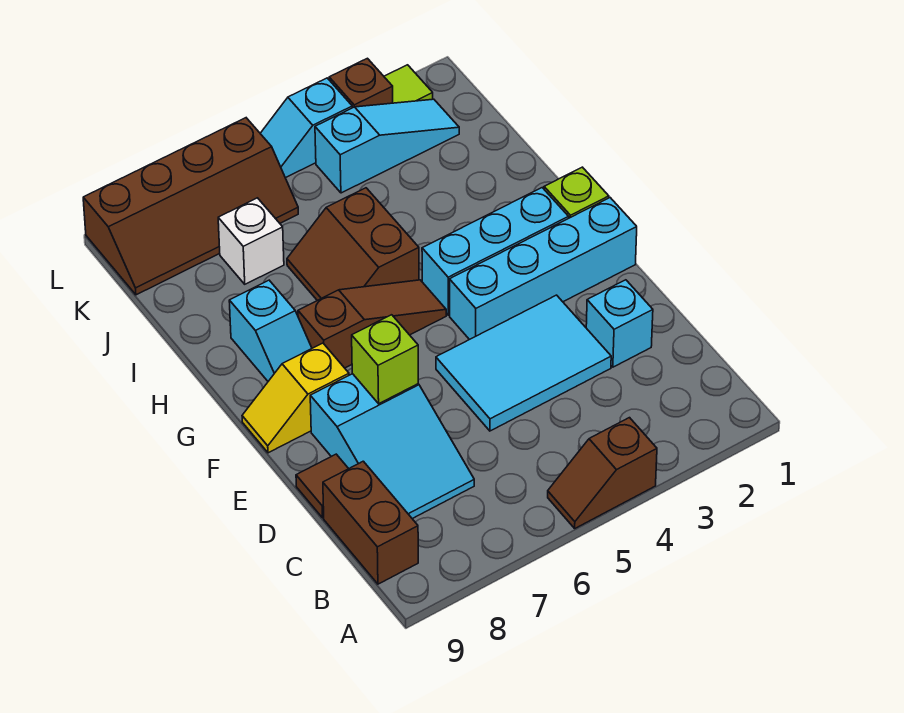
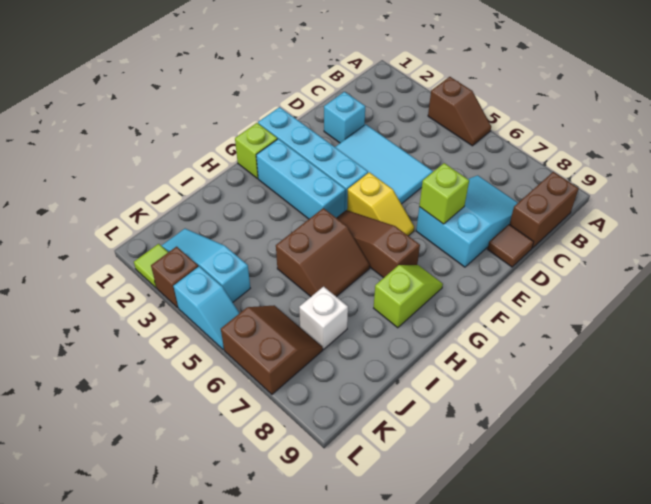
yellow 1x2 slope [242,343,349,453] -> yellow 1x2 slope moved to [347,172,414,236]
cyan 1x2 slope [229,280,312,381] -> lime 1x2 slope [374,265,443,328]
brown 2x4 slope [83,118,298,295] -> brown 2x2 slope [221,305,323,394]

